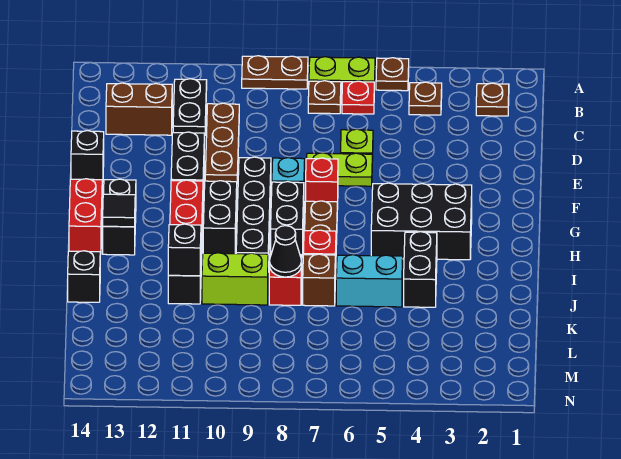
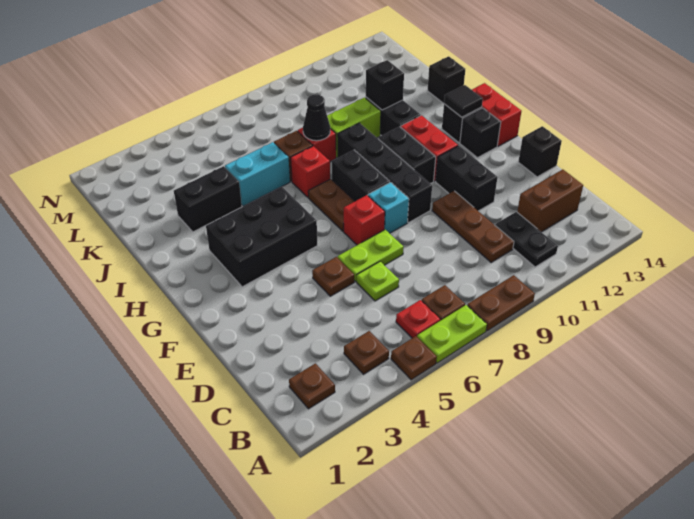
none -> brown 1x1 plate [312,257,354,296]
black 1x2 brick [404,232,437,307] -> black 1x2 brick turned to [174,166,242,232]

